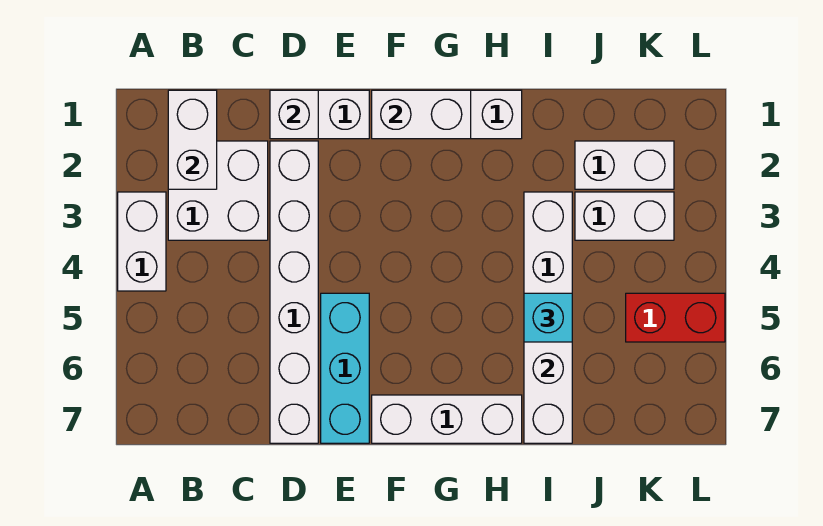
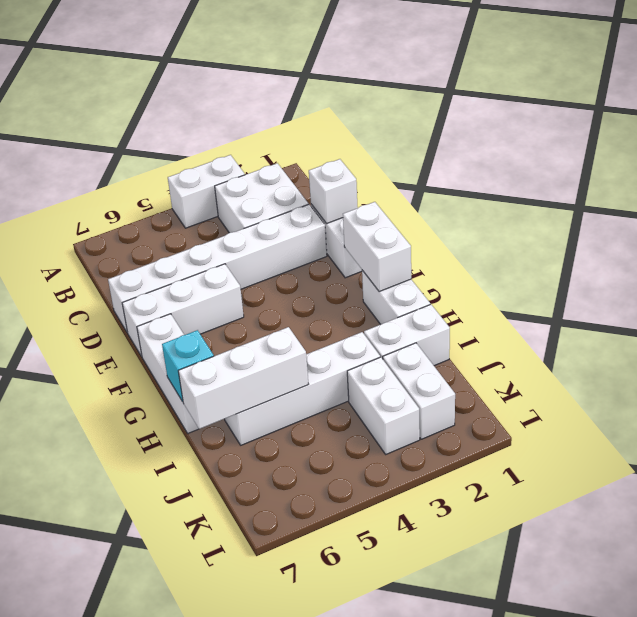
white 1x2 brick [168,90,217,189] -> white 1x2 brick moved to [364,304,450,366]
cyan 1x3 brick [321,293,369,443] -> white 1x3 brick [122,264,244,357]
cyan 1x1 brick [524,293,572,342] -> cyan 1x1 brick moved to [162,330,214,402]
red 1x2 brick [626,293,725,342] -> none

